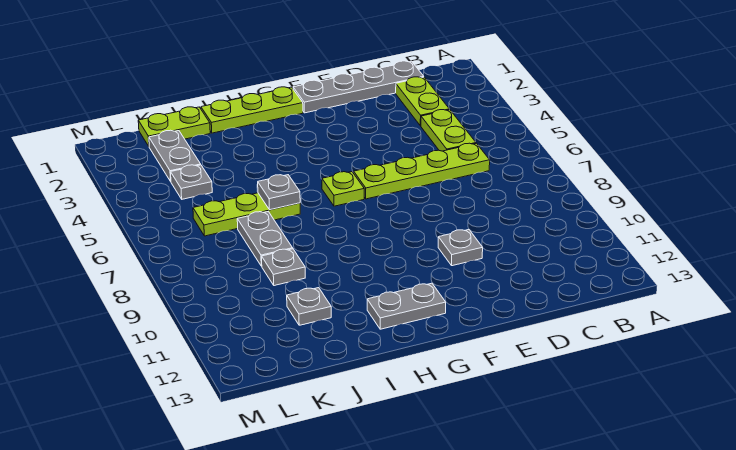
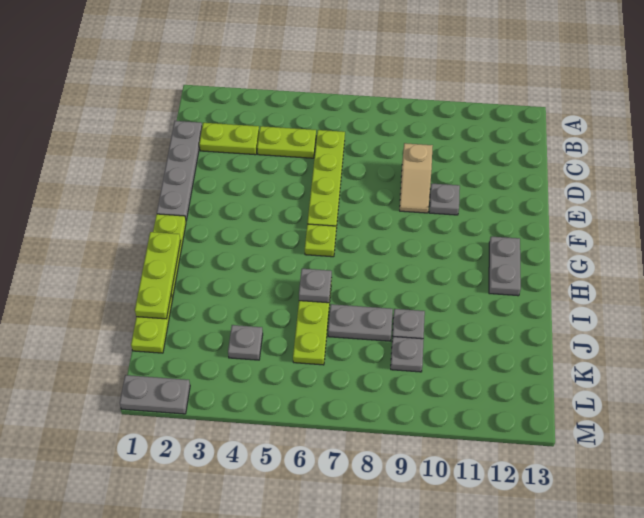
none -> tan 1x2 slope [400,143,433,213]
none -> lime 1x3 plate [135,232,181,319]
grey 1x1 plate [287,288,331,325] -> grey 1x1 plate moved to [391,337,424,372]
grey 1x2 plate [149,130,201,181] -> grey 1x2 plate moved to [120,375,190,414]

